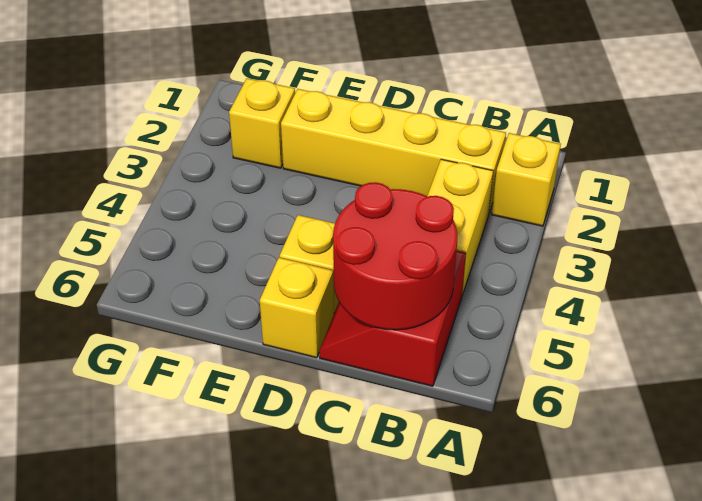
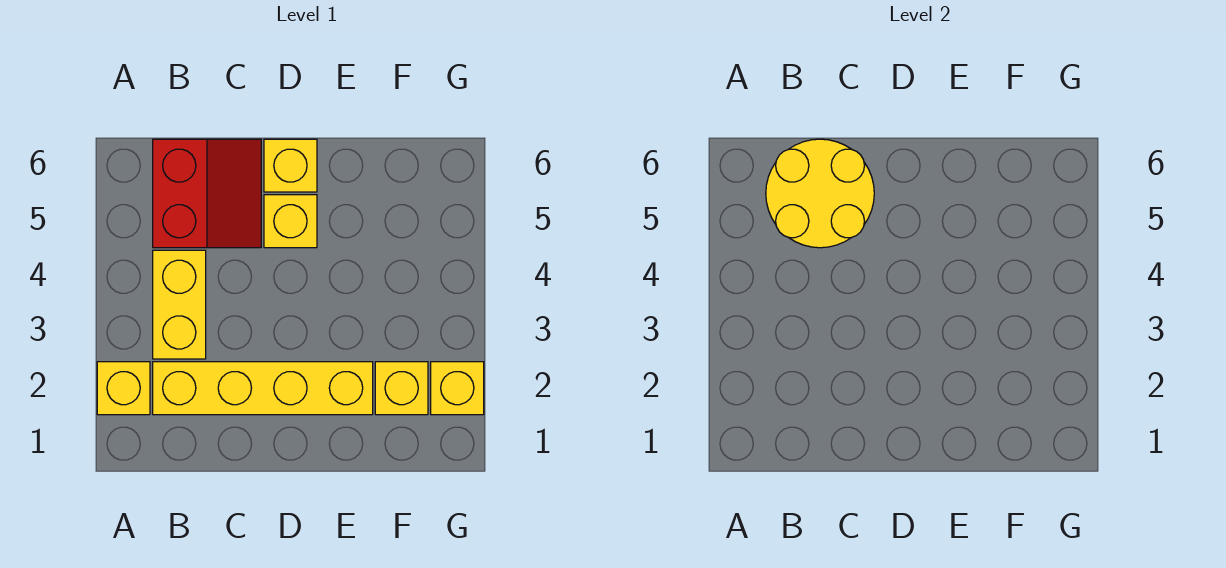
red 2x2 round brick [333,182,457,330] -> yellow 2x2 round brick [766,139,874,248]
none -> yellow 1x1 brick [431,362,484,415]

